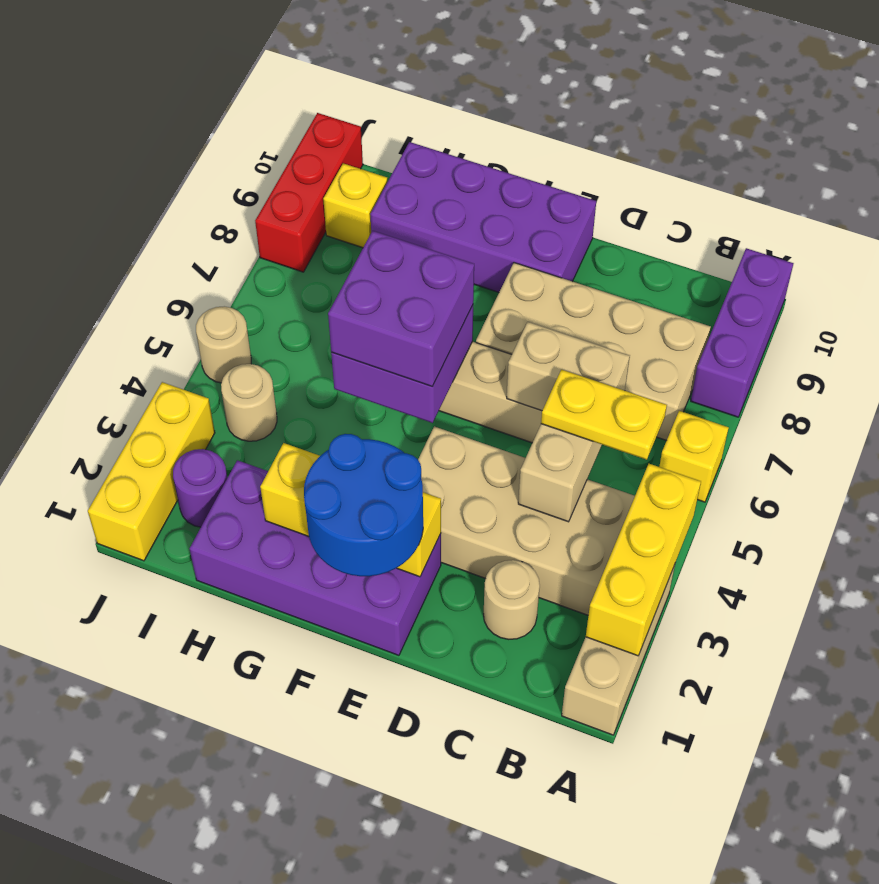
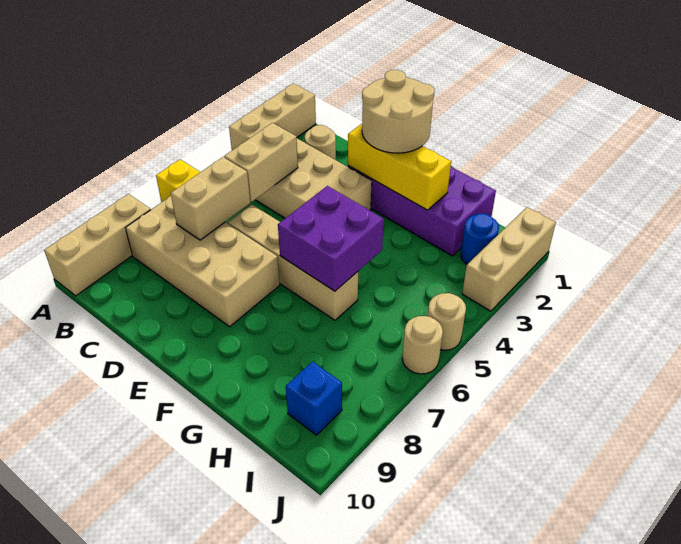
yellow 1x3 brick [586,464,701,656] -> none
purple 1x3 brick [691,248,794,417] -> tan 1x3 brick [44,194,151,296]
yellow 1x2 plate [541,370,667,460] -> none
tan 1x2 brick [507,322,630,411] -> tan 1x2 brick turned to [171,157,250,240]
blue 2x2 round brick [304,434,423,576] -> tan 2x2 round brick [362,70,434,153]
purple 2x4 brick [370,142,596,292] -> none
purple 2x2 brick [328,231,474,386] -> none
purple 1x1 round brick [173,449,228,527] -> blue 1x1 round brick [460,213,499,264]
tan 1x1 round brick [221,364,277,441] -> tan 1x1 round brick moved to [402,316,443,374]
yellow 1x1 brick [323,163,388,248] -> blue 1x1 brick [286,362,342,435]
yellow 1x3 brick [88,382,215,561] -> tan 1x3 brick [462,207,556,311]
red 1x3 brick [255,113,363,272] -> none

